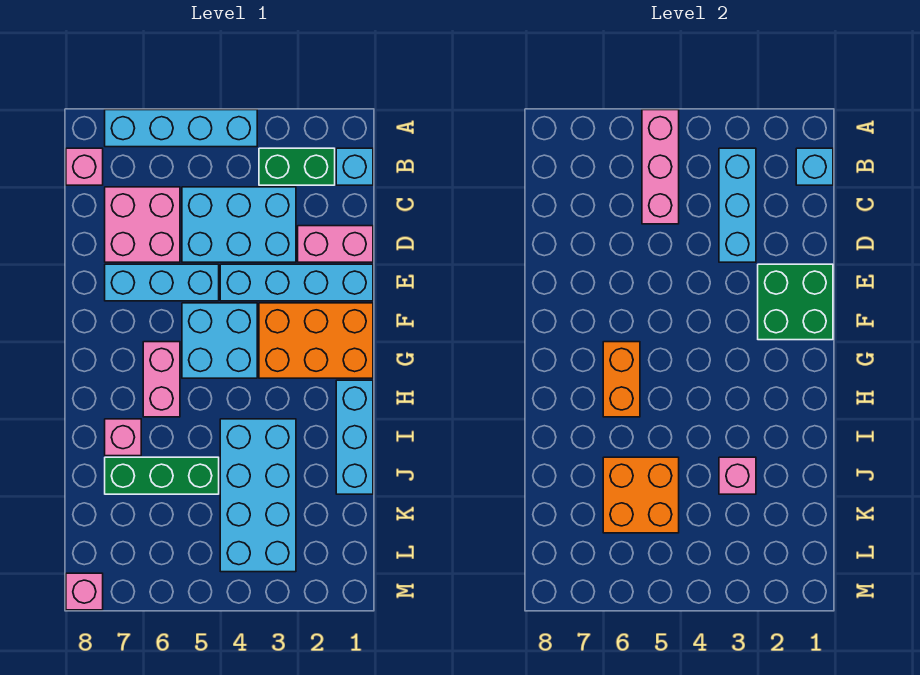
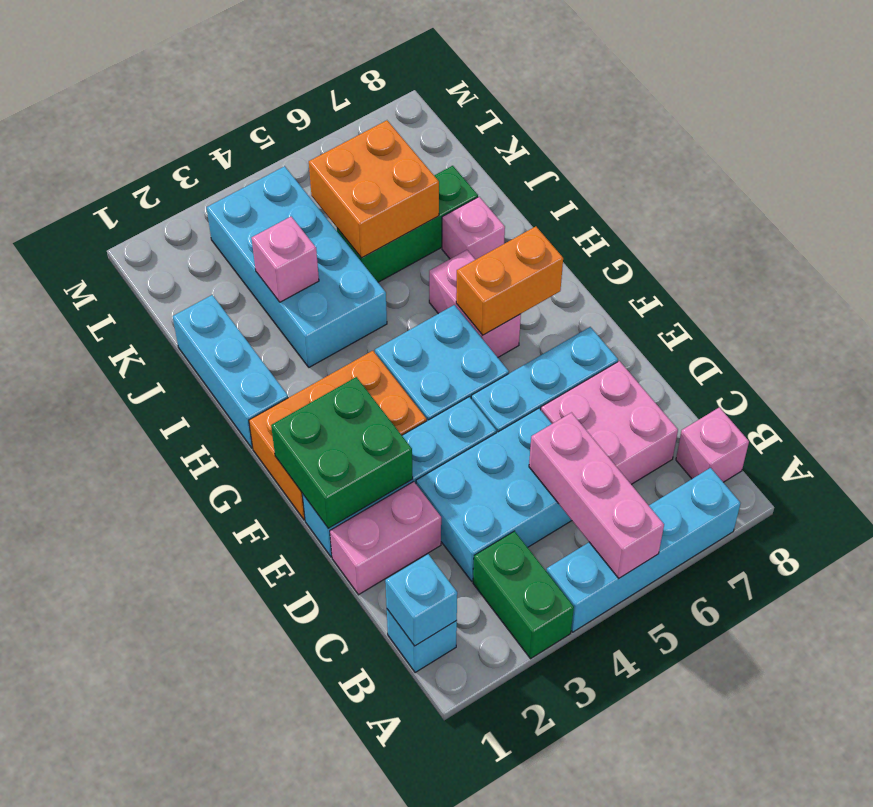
green 1x2 brick [259,148,335,185] -> green 1x2 brick turned to [473,531,574,659]
cyan 1x3 brick [719,148,756,262] -> none
orange 1x2 brick [603,342,640,417] -> orange 1x2 brick turned to [456,226,563,335]
pink 1x1 brick [66,573,103,610] -> none

